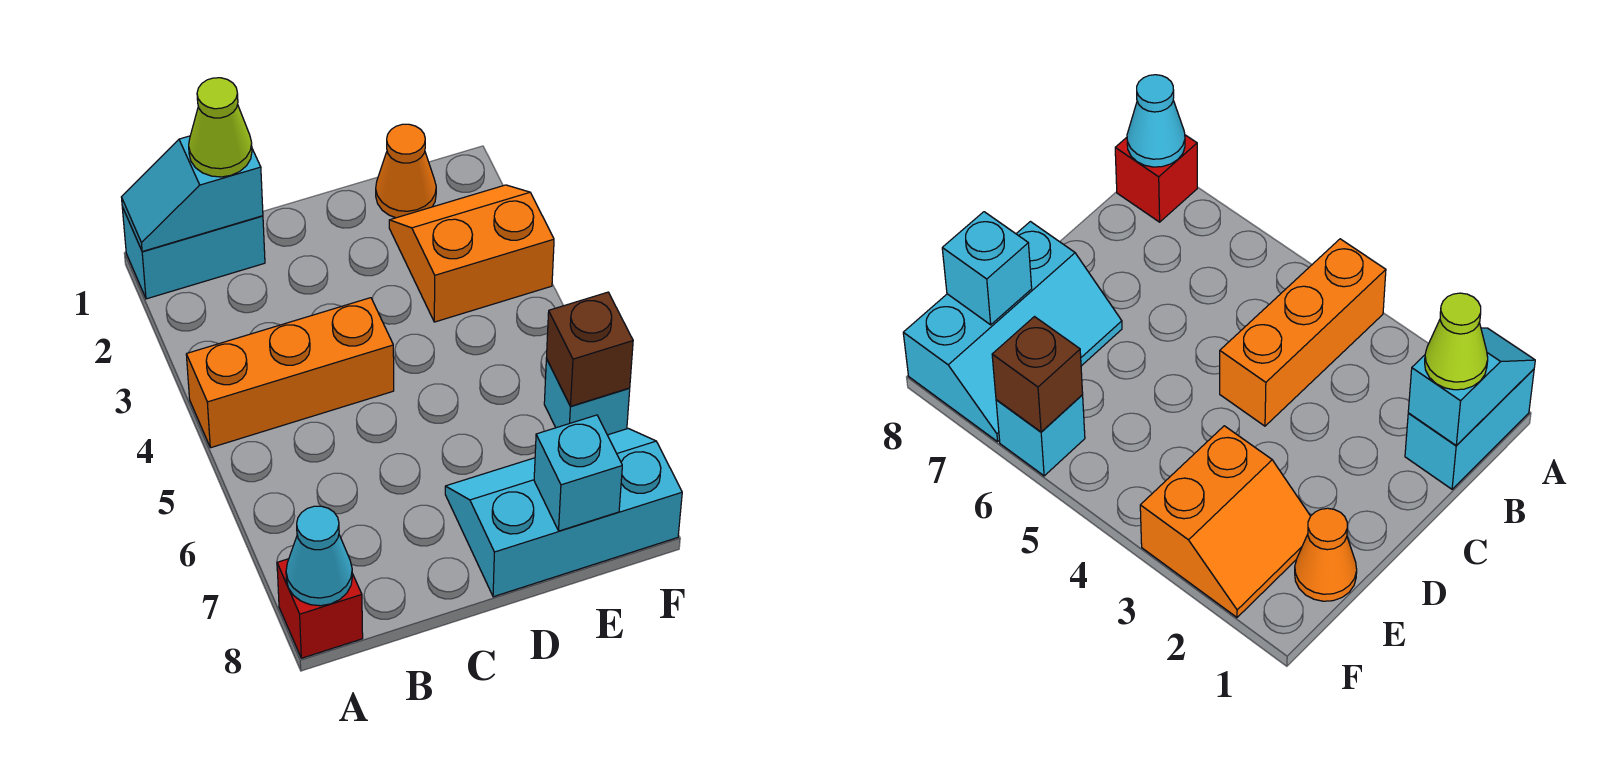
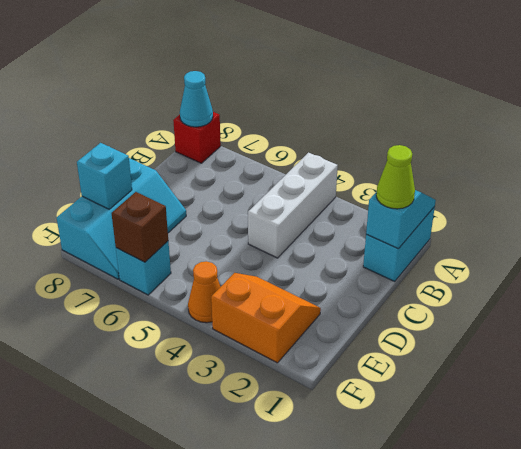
orange 1x3 brick [186,298,394,448] -> white 1x3 brick [248,153,338,258]
orange 1x1 cone [376,124,436,218] -> orange 1x1 cone moved to [188,261,220,323]
orange 2x2 slope [389,185,554,322] -> orange 2x2 slope turned to [211,273,321,363]

